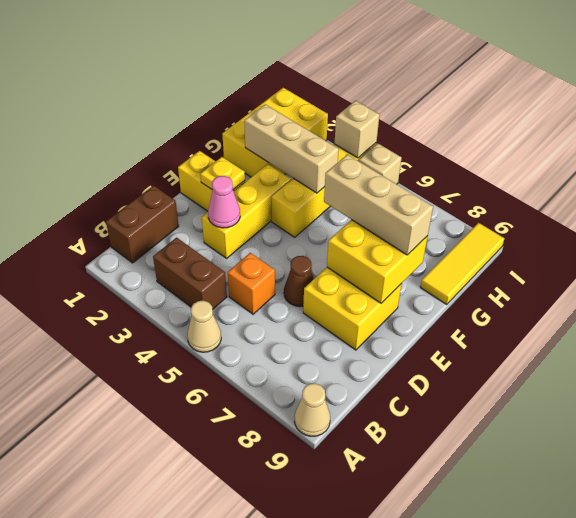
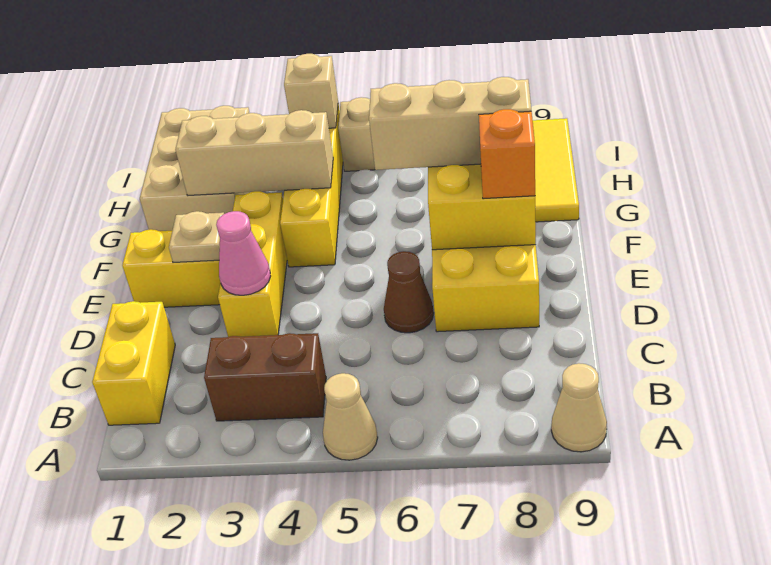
brown 1x2 brick [106,186,179,263] -> yellow 1x2 brick [92,301,175,425]
orange 1x1 brick [228,253,275,314] -> orange 1x1 brick moved to [479,109,535,199]
yellow 1x1 plate [200,157,245,190] -> tan 1x1 plate [169,211,224,262]
yellow 2x3 brick [222,88,328,177] -> tan 2x3 brick [140,106,250,231]

